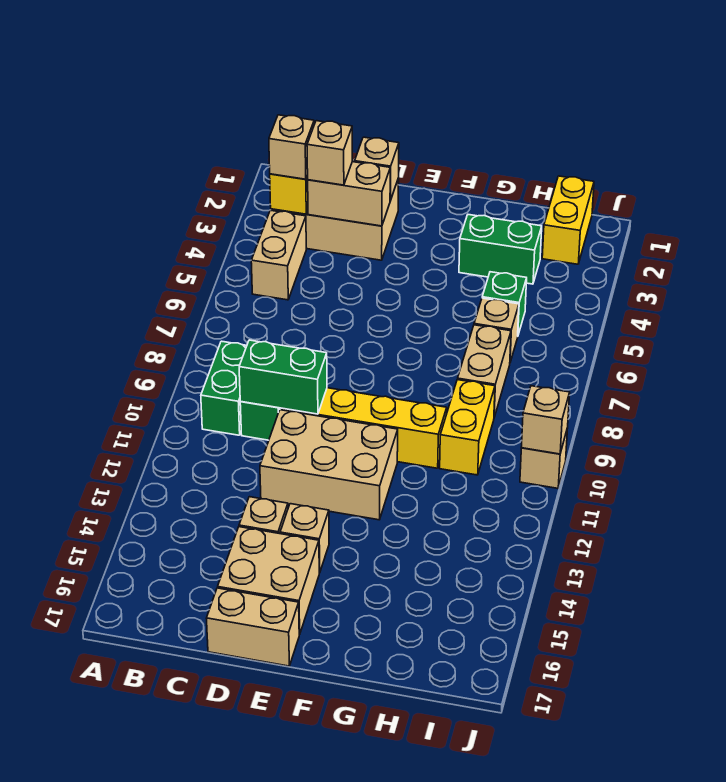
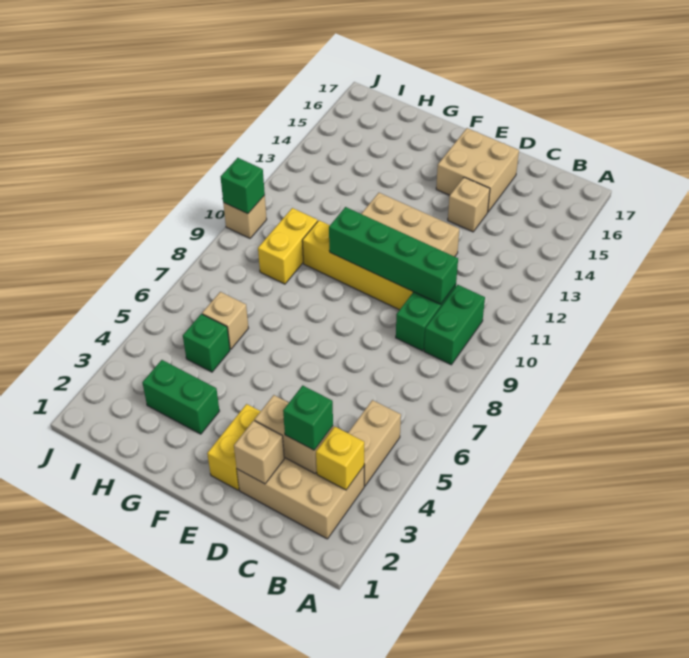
tan 1x1 brick [269,115,314,179] -> none
tan 1x1 brick [307,121,352,185] -> green 1x1 brick [283,385,333,450]
green 1x2 brick [239,340,327,414] -> green 1x4 brick [329,207,458,304]
tan 1x2 brick [206,588,300,666] -> none
tan 1x1 brick [280,504,329,573] -> none
tan 1x2 brick [458,325,511,417] -> none
yellow 1x2 brick [542,176,594,264] -> yellow 1x2 brick moved to [207,404,260,490]
tan 1x1 brick [521,386,570,454] -> green 1x1 brick [221,158,265,214]

